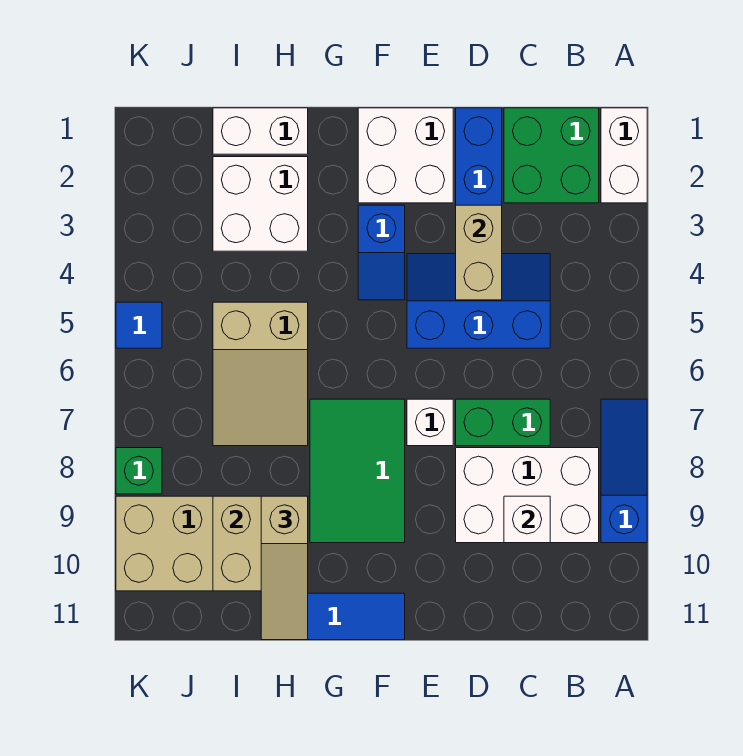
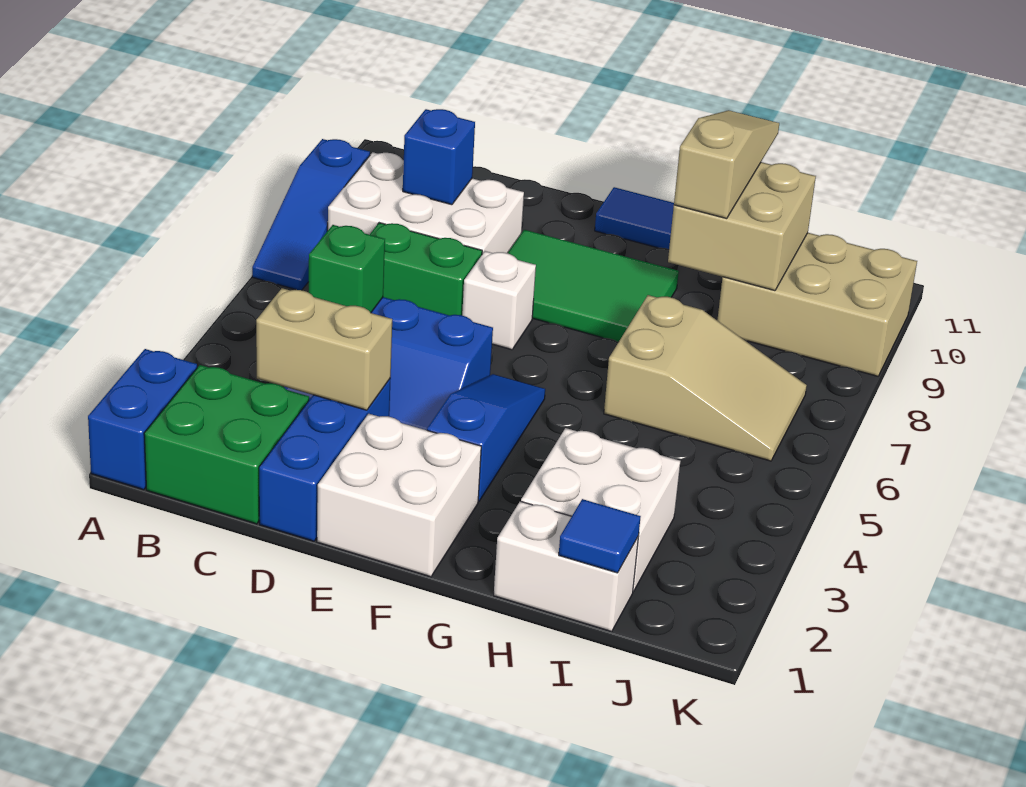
white 1x2 brick [601,108,647,203] -> blue 1x2 brick [88,349,197,490]
white 1x1 brick [504,496,550,543] -> blue 1x1 brick [403,109,475,205]
tan 1x2 brick [456,205,502,300] -> tan 1x2 brick turned to [256,288,392,410]
blue 1x2 slope [358,205,405,300] -> blue 1x3 slope [427,374,545,501]
green 2x3 tile [310,399,405,543] -> green 2x3 tile turned to [508,230,679,342]
tan 2x3 slope [213,302,308,446] -> tan 2x3 slope turned to [604,295,807,461]
blue 1x1 tile [116,302,162,348] -> blue 1x1 tile moved to [559,499,641,573]
green 1x1 brick [116,448,162,494] -> green 1x1 brick moved to [309,225,385,313]

